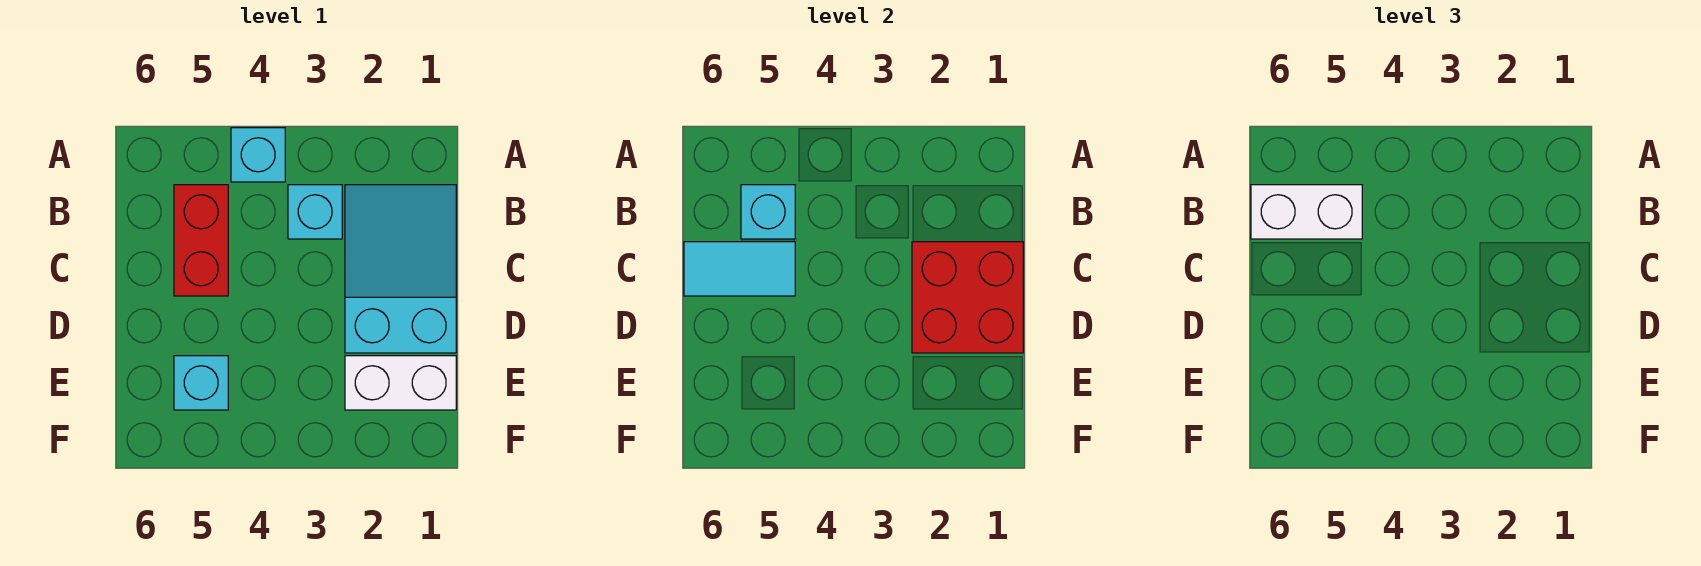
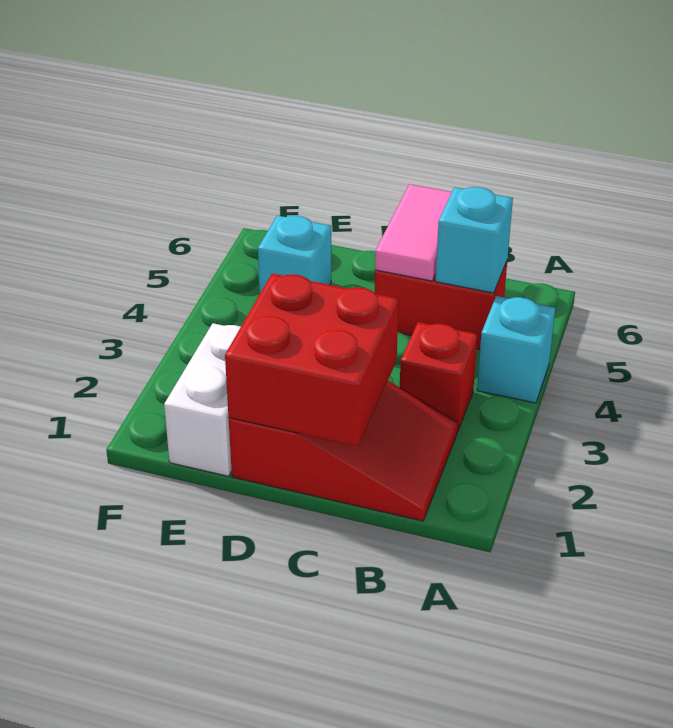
cyan 2x3 slope [345,185,456,353] -> red 2x3 slope [229,381,458,521]
cyan 1x1 brick [288,185,342,239] -> red 1x1 brick [400,322,478,430]
white 1x2 brick [1251,185,1362,239] -> none
cyan 1x2 tile [684,242,795,296] -> pink 1x2 tile [375,184,452,281]

